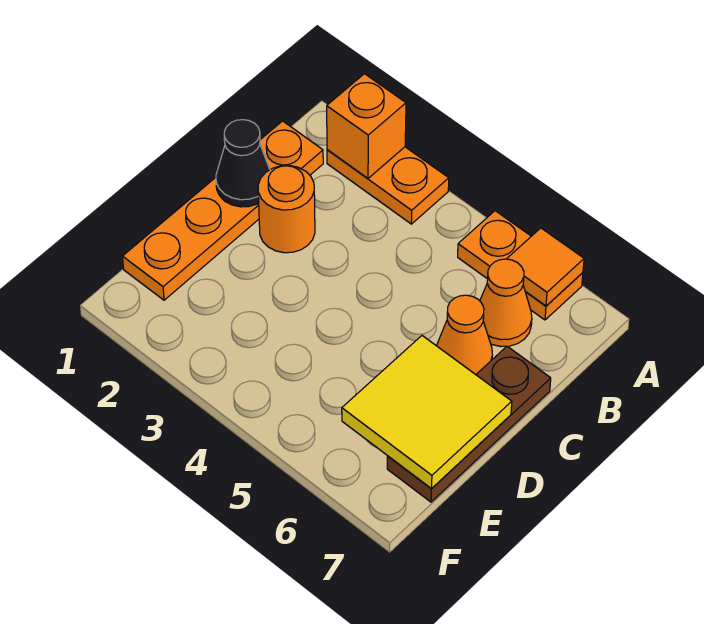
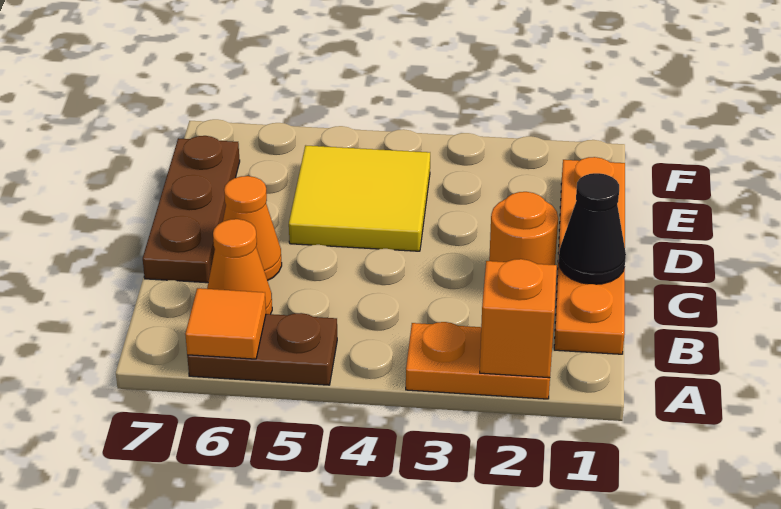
orange 1x2 plate [458,211,583,320] -> brown 1x2 plate [187,313,337,385]
yellow 2x2 tile [342,336,512,489] -> yellow 2x2 tile moved to [289,145,430,251]

